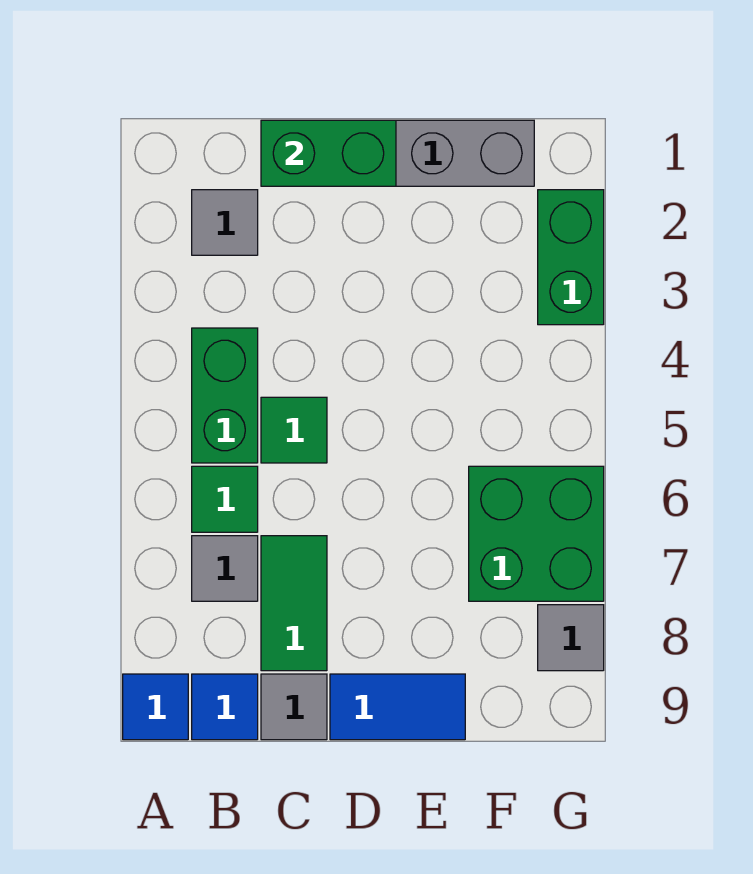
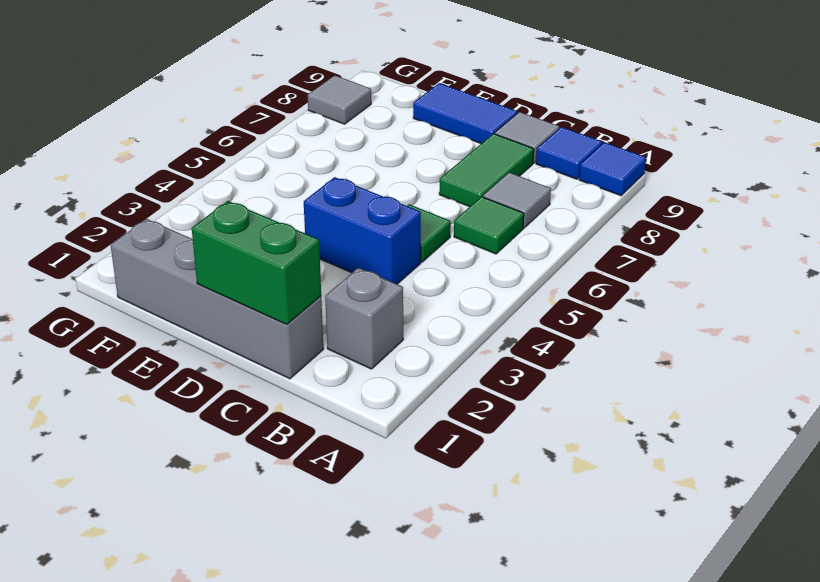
grey 1x1 tile [192,190,258,255] -> grey 1x1 brick [325,268,403,369]
green 1x2 brick [192,328,258,463] -> none
none -> blue 1x2 brick [304,177,421,284]
green 2x2 brick [469,466,604,601] -> none
green 1x2 brick [538,190,604,325] -> none

